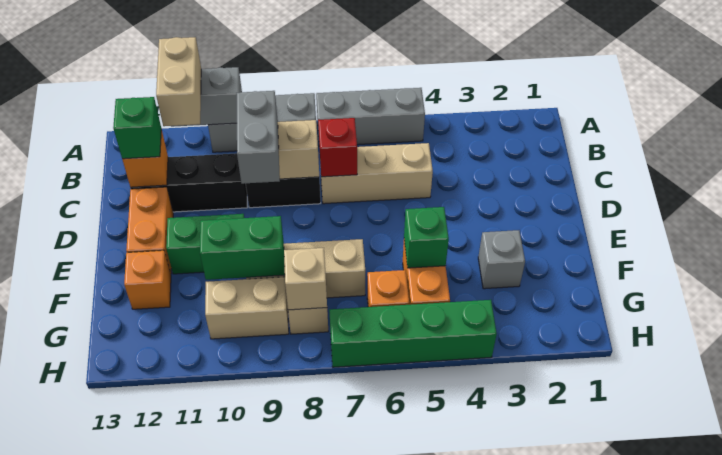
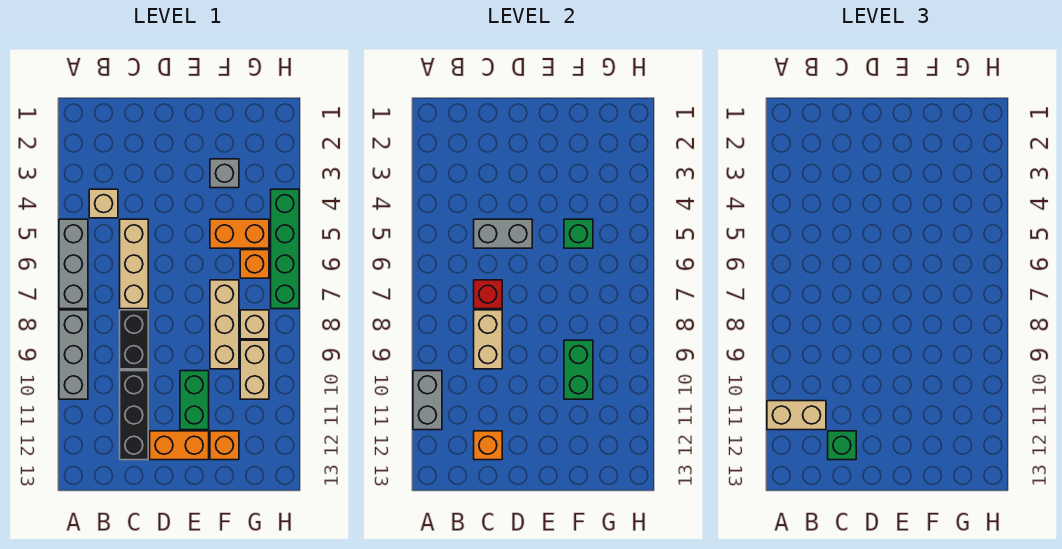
grey 1x2 brick [236,91,280,184] -> grey 1x2 brick moved to [474,219,532,248]
tan 1x1 brick [284,248,327,310] -> tan 1x1 brick moved to [89,189,118,218]

